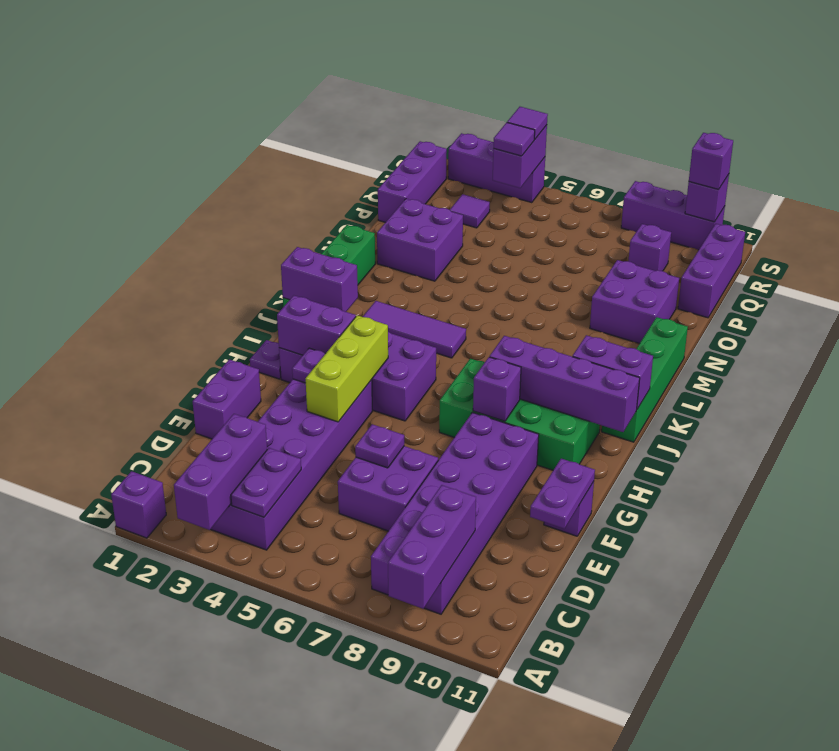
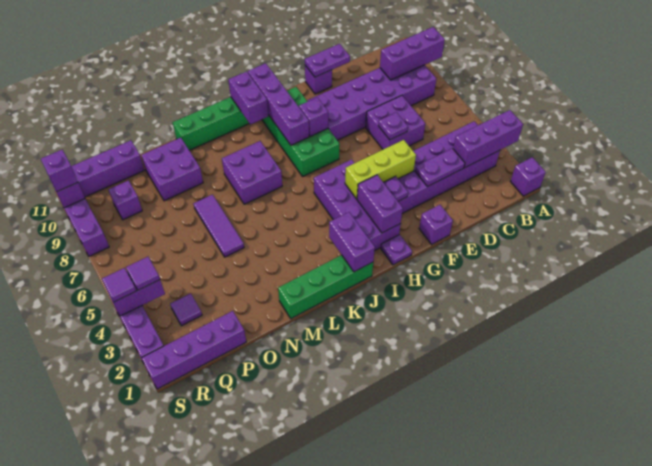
purple 1x2 plate [231,448,301,517] -> purple 1x2 plate moved to [415,148,465,187]
purple 1x2 brick [193,359,261,439] -> purple 1x1 brick [419,205,453,244]
purple 1x3 tile [363,301,466,358] -> purple 1x3 tile moved to [193,195,244,257]
purple 2x2 brick [377,199,463,281] -> purple 2x2 brick moved to [222,141,282,204]
purple 1x3 brick [378,141,447,222] -> purple 1x4 brick [142,311,246,389]

